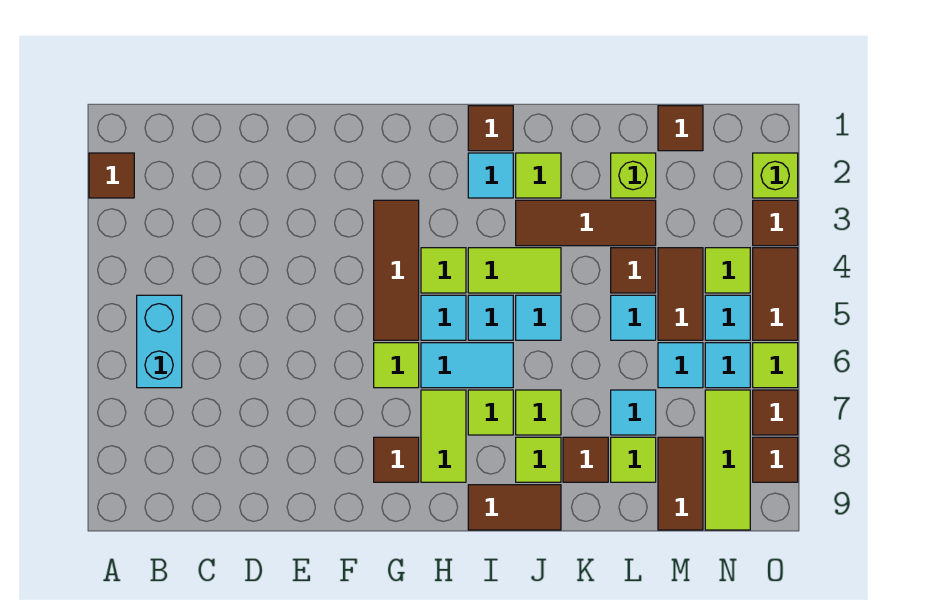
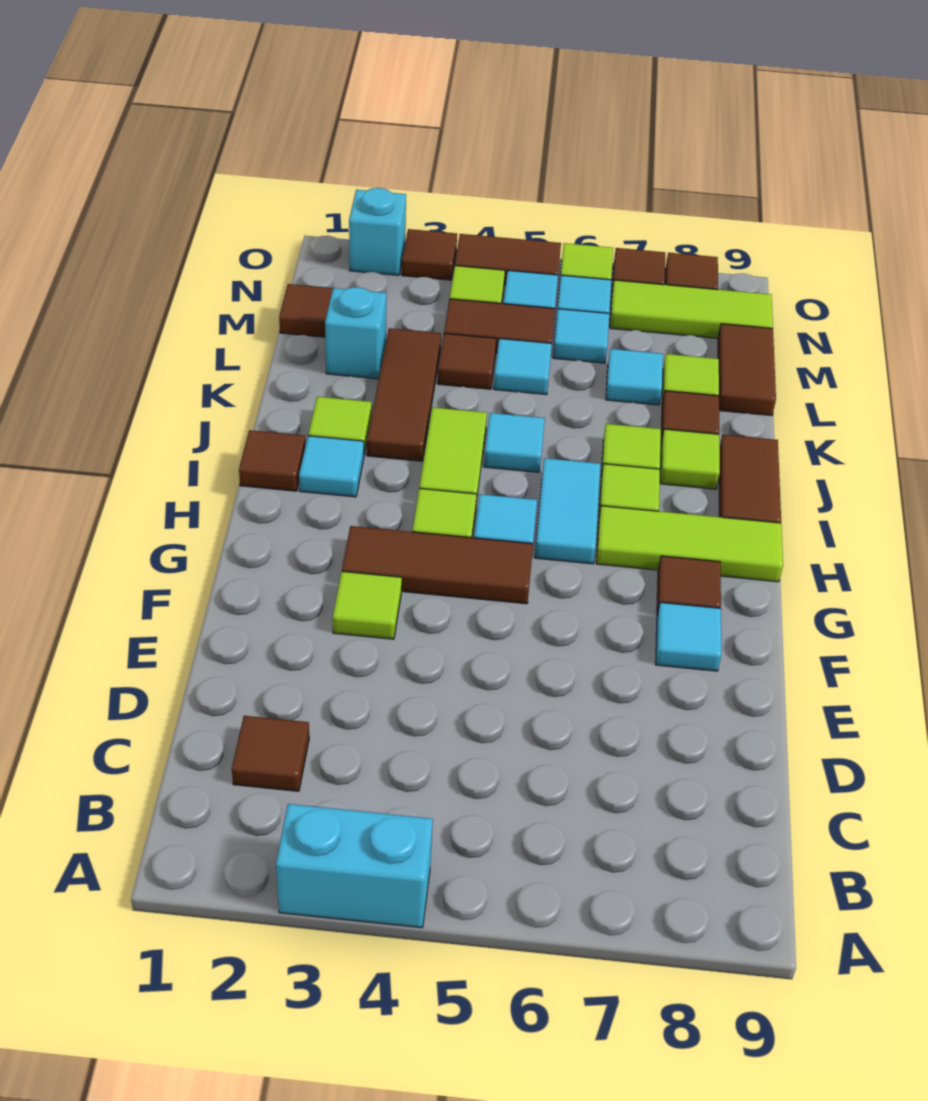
brown 1x1 tile [89,153,134,198] -> brown 1x1 tile moved to [232,716,309,791]
cyan 1x2 brick [137,295,182,388] -> cyan 1x2 brick moved to [276,804,433,928]
lime 1x1 tile [374,343,419,388] -> lime 1x1 tile moved to [333,571,402,639]
lime 1x2 tile [421,390,466,482] -> lime 1x3 tile [596,506,783,582]
cyan 1x1 tile [468,295,513,340] -> cyan 1x1 tile moved to [656,602,721,671]
lime 1x1 brick [611,153,656,198] -> cyan 1x1 brick [325,287,386,379]
brown 1x2 tile [658,437,703,530] -> brown 1x2 tile turned to [718,324,776,416]
lime 1x1 brick [753,153,798,198] -> cyan 1x1 brick [349,188,406,275]

